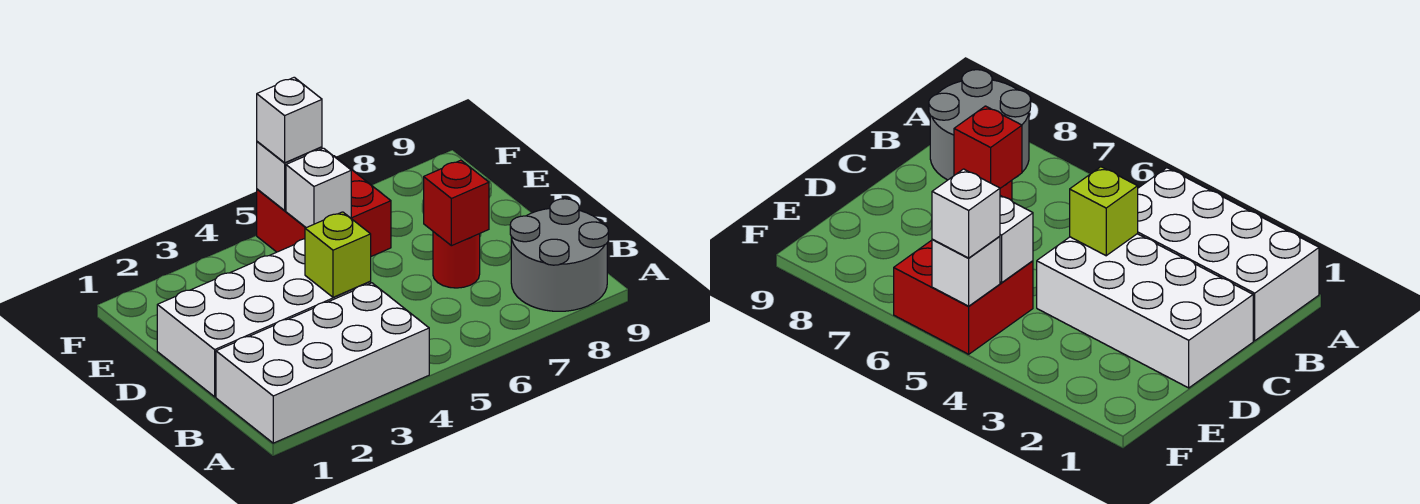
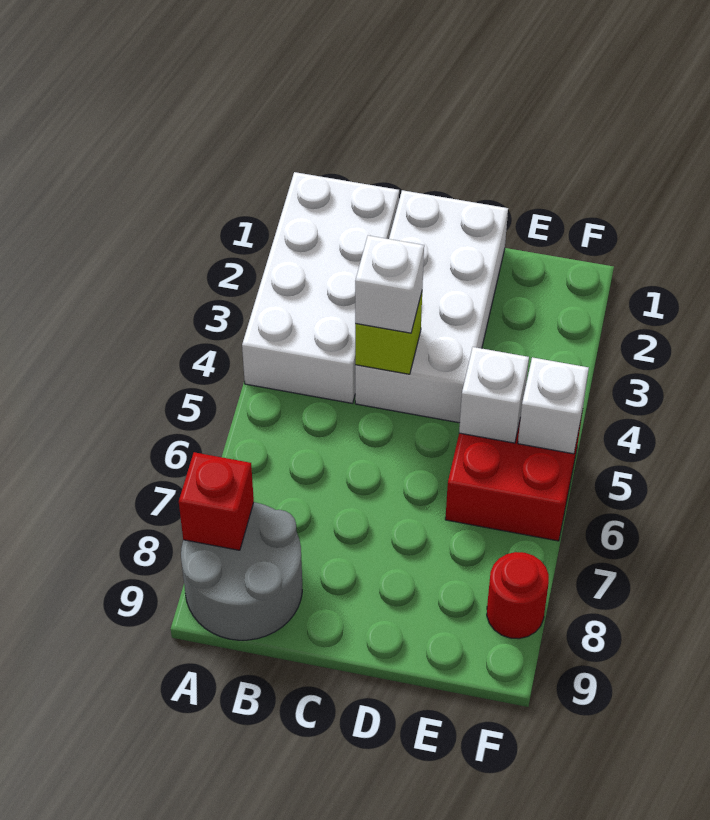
red 1x1 round brick [433,232,480,288] -> red 1x1 round brick moved to [487,552,549,639]
red 1x1 brick [424,160,489,246] -> red 1x1 brick moved to [179,452,254,550]
white 1x1 brick [257,77,322,163] -> white 1x1 brick moved to [355,236,424,333]

